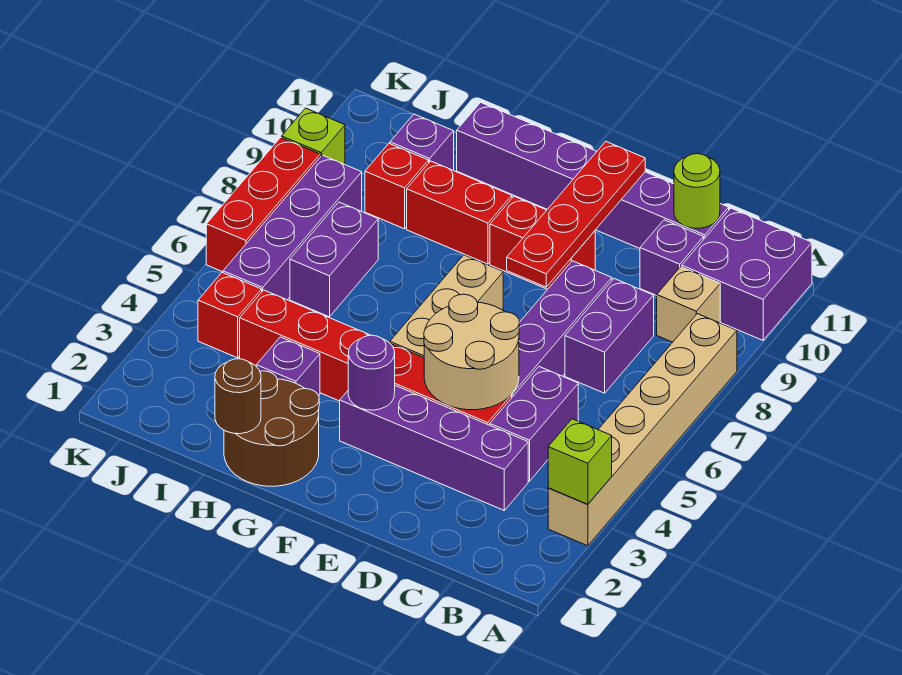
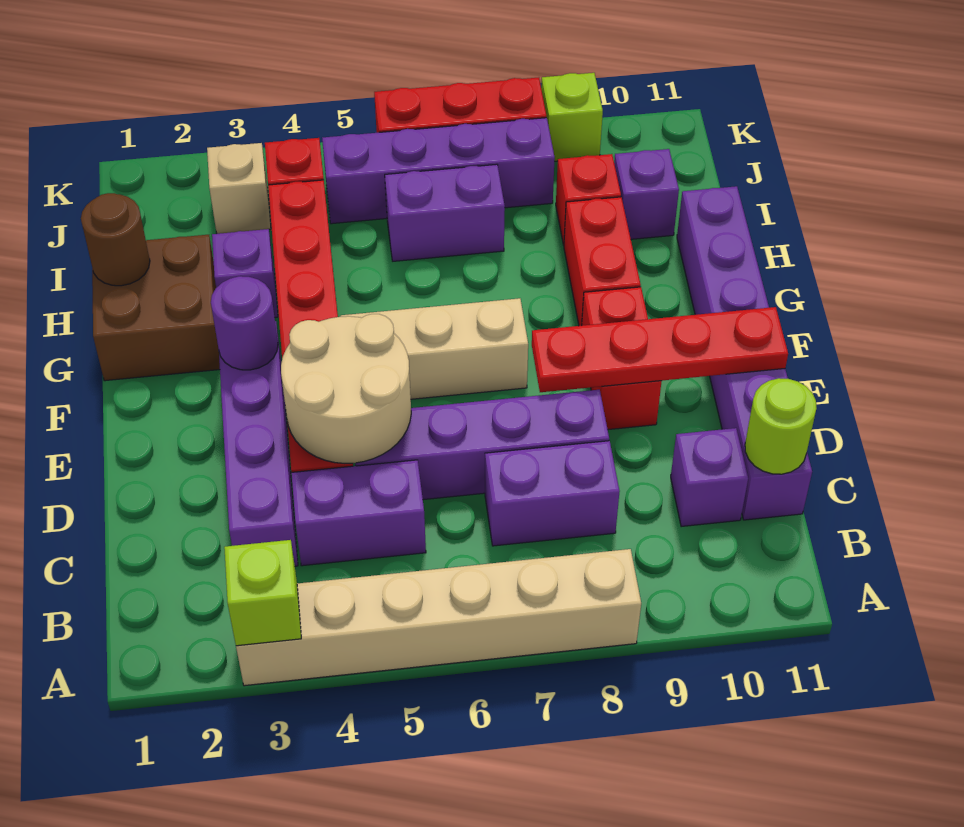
purple 2x2 brick [682,208,812,340] -> none
tan 1x1 brick [657,267,720,342] -> tan 1x1 brick moved to [207,143,271,234]
brown 2x2 round brick [224,371,319,486] -> brown 2x2 brick [92,235,220,381]

